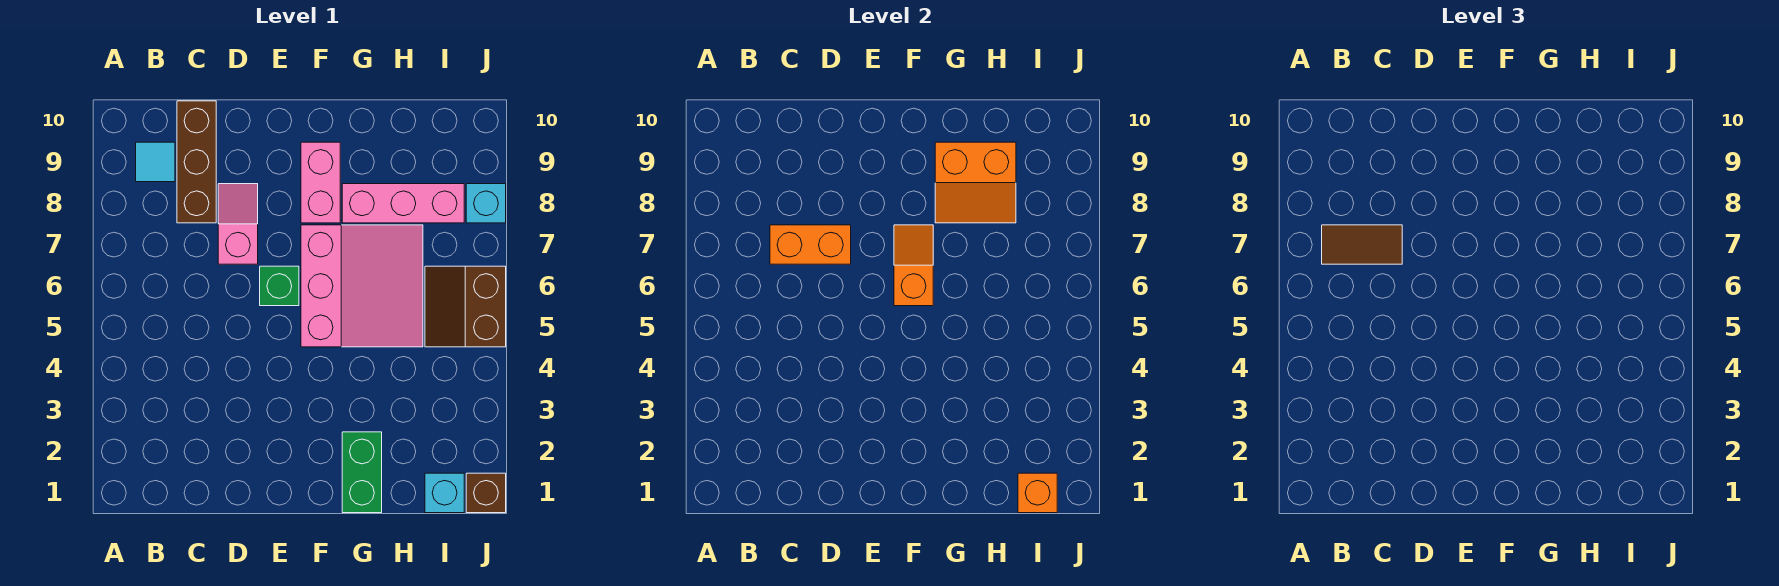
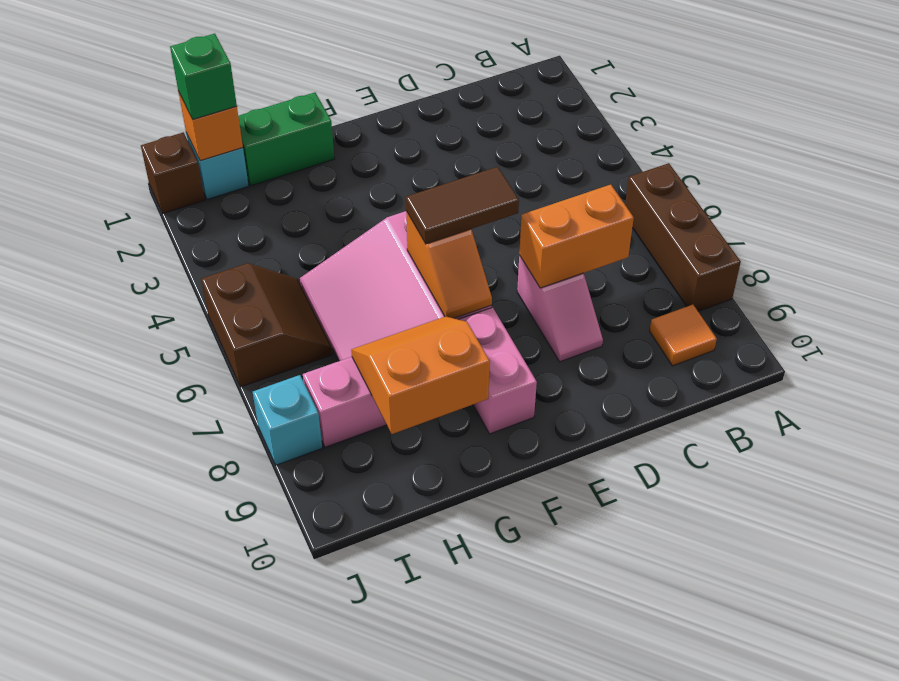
brown 1x2 tile [1322,225,1402,264] -> brown 1x2 tile moved to [406,167,519,244]
cyan 1x1 tile [136,142,175,182] -> orange 1x1 tile [650,305,717,366]
brown 1x3 brick [177,101,216,223] -> brown 1x3 brick moved to [625,163,741,311]
green 1x1 brick [260,266,299,306] -> green 1x1 brick moved to [170,34,237,119]
green 1x2 brick [342,432,382,513] -> green 1x2 brick turned to [238,92,334,186]

